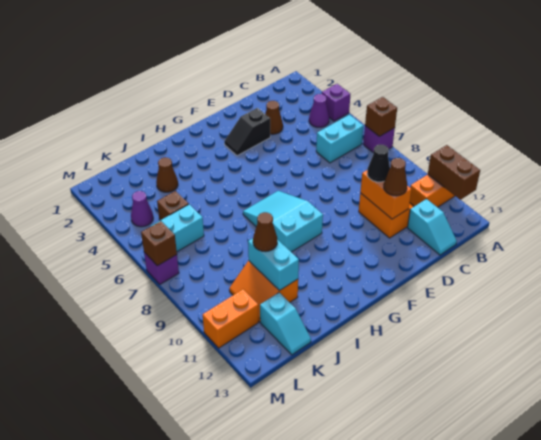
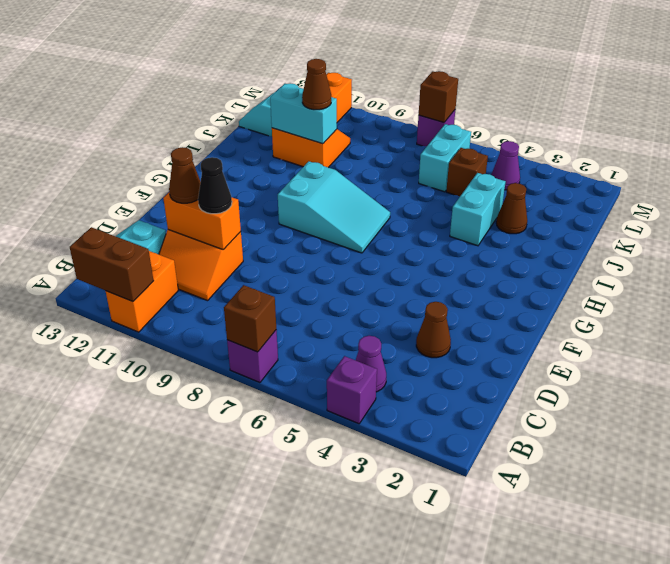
cyan 1x2 brick [316,115,363,163] -> cyan 1x2 brick moved to [450,173,505,246]
black 1x2 slope [224,108,270,156] -> none

